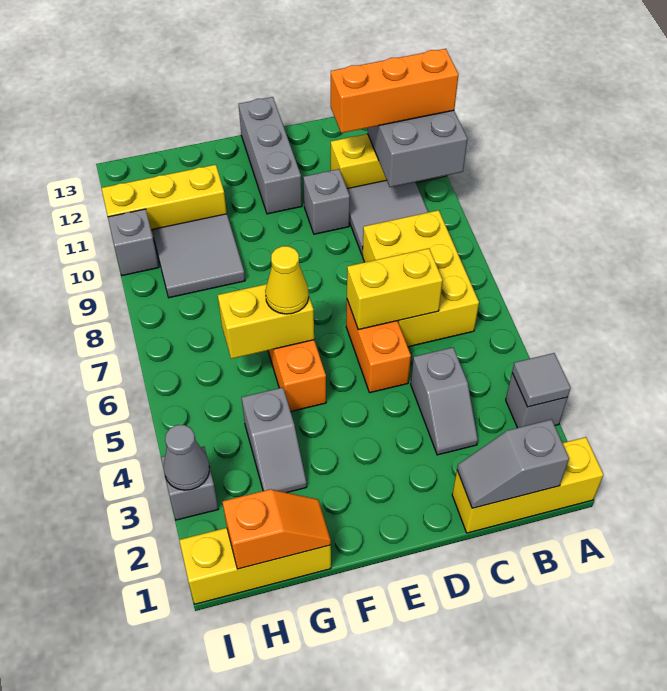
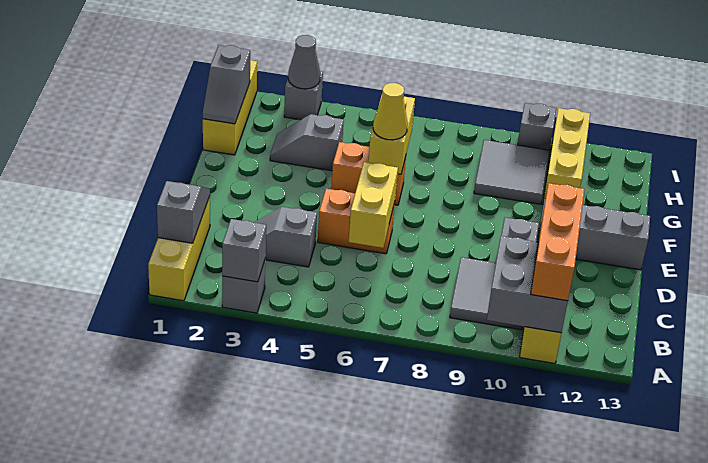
grey 1x1 tile [512,353,571,407] -> grey 1x1 brick [222,219,266,282]
yellow 2x3 brick [362,210,479,347] -> none
orange 1x2 slope [222,489,331,569] -> grey 1x2 slope [203,45,250,124]

